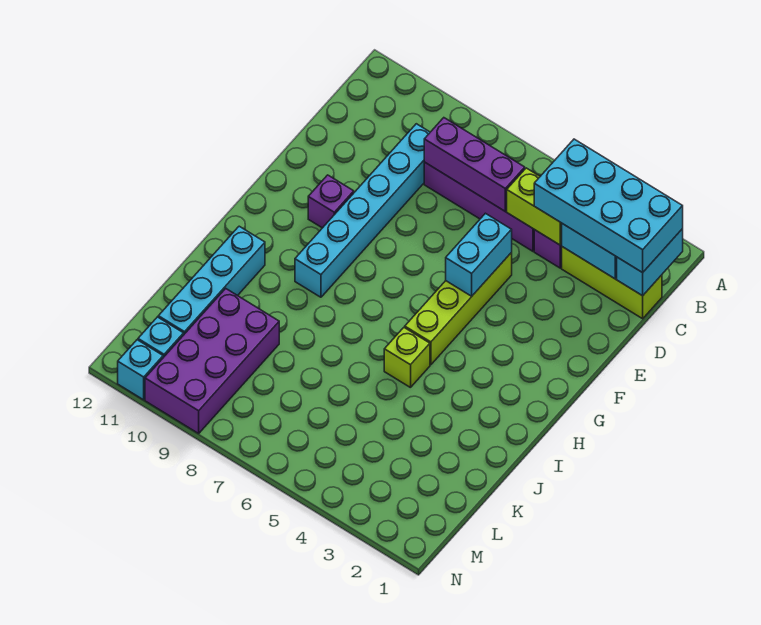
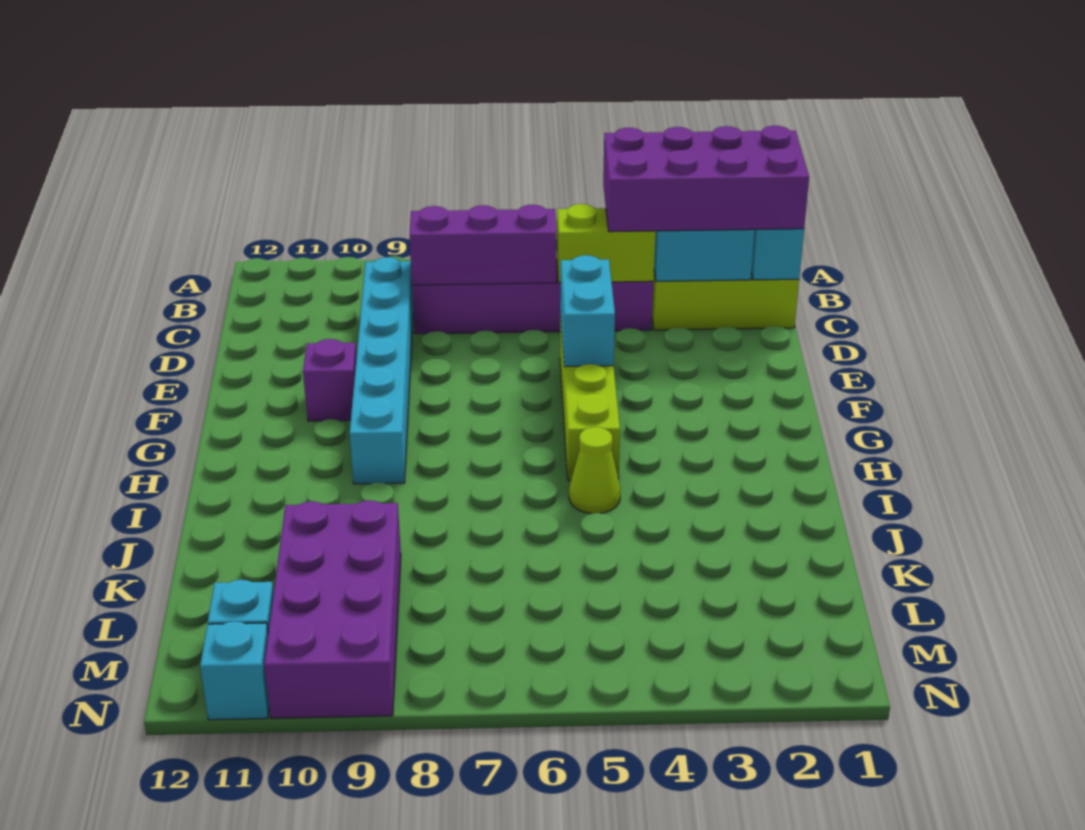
cyan 2x4 brick [534,139,683,273] -> purple 2x4 brick [603,126,809,232]
lime 1x1 brick [384,328,430,388] -> lime 1x1 cone [569,427,621,514]
cyan 1x4 brick [158,226,265,334] -> none

